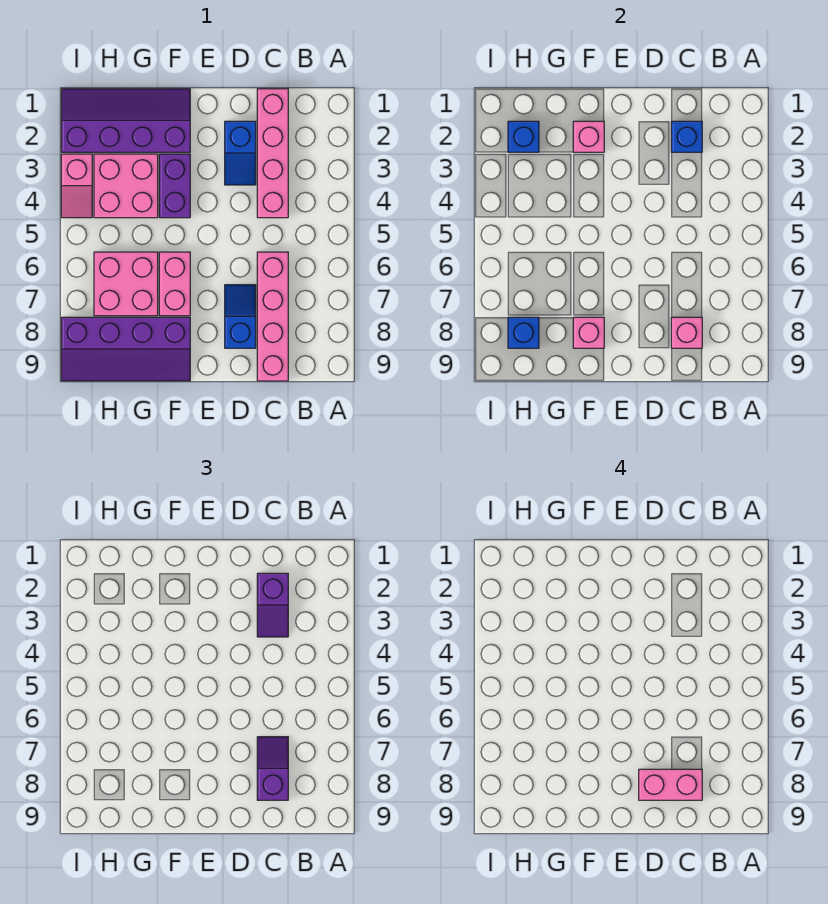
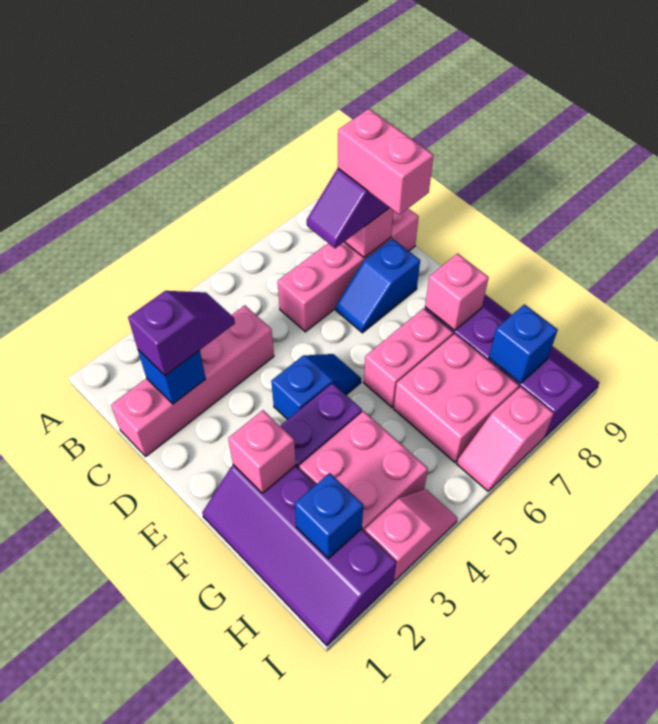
blue 1x2 slope [225,121,256,185] -> blue 1x2 slope moved to [271,354,361,420]
none -> pink 1x2 slope [457,387,554,491]

